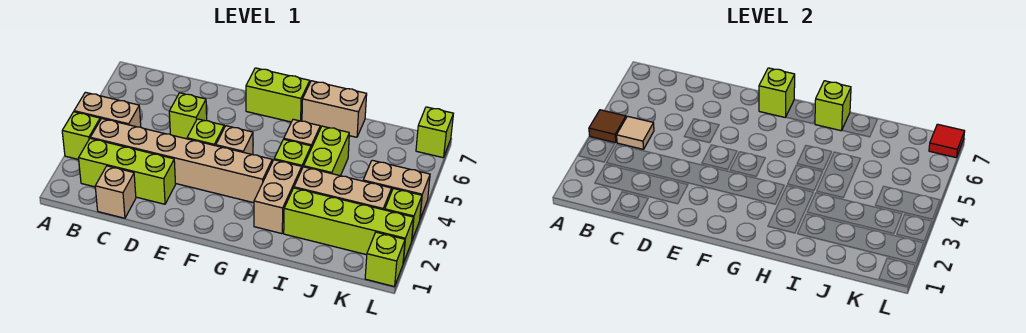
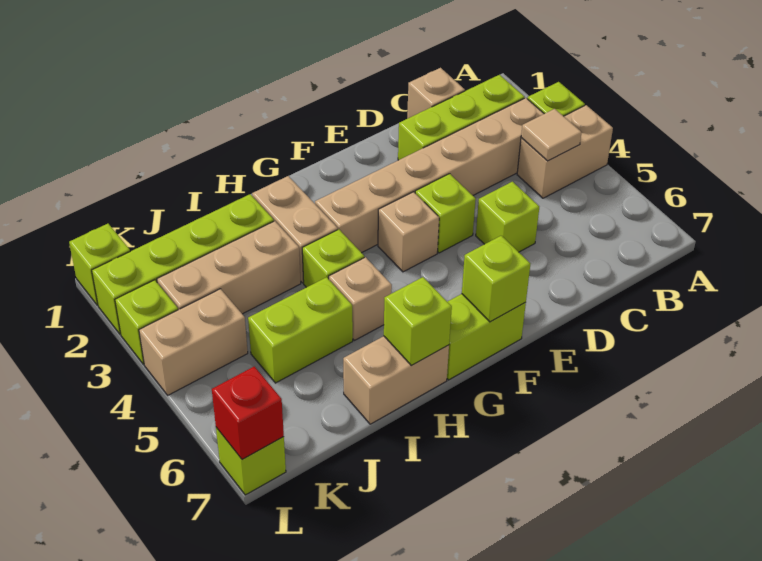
brown 1x1 tile [589,110,626,143] -> none
lime 1x2 brick [304,126,349,176] -> lime 1x2 brick turned to [248,277,353,383]
red 1x1 tile [929,124,965,158] -> red 1x1 brick [212,367,284,459]

